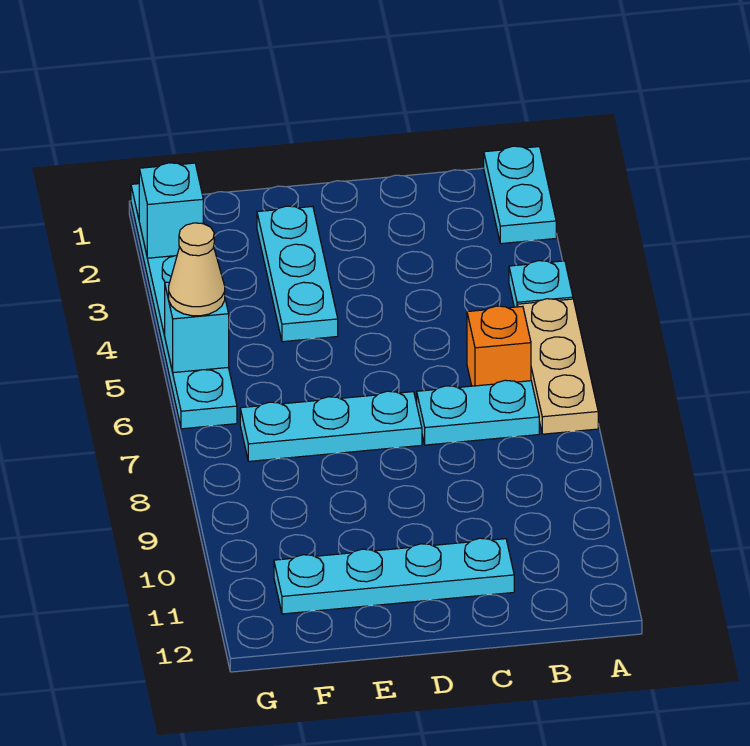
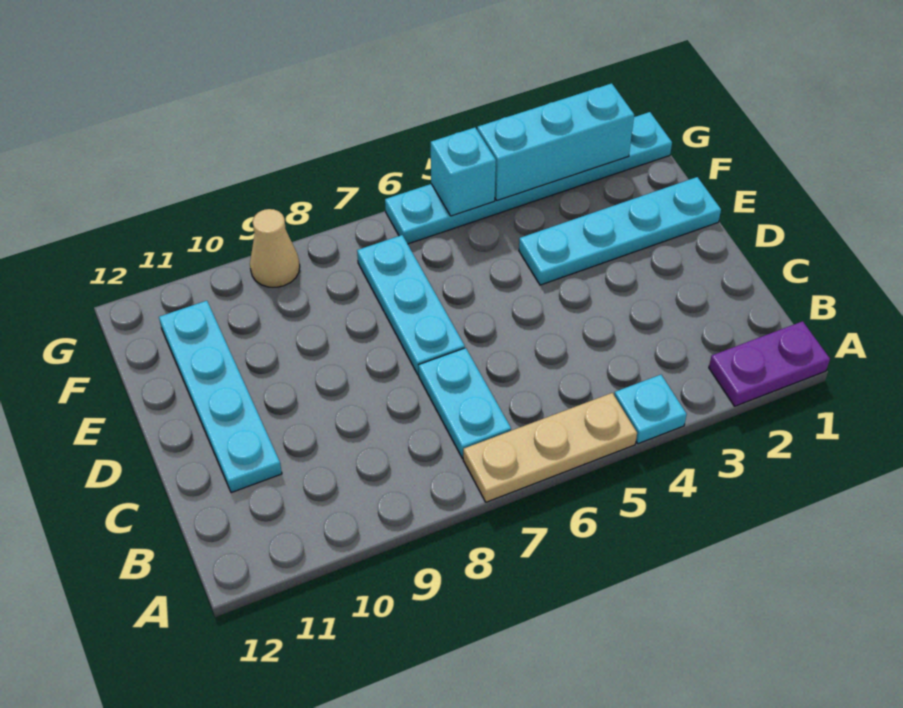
cyan 1x2 plate [484,146,556,244] -> purple 1x2 plate [709,321,830,406]
orange 1x1 brick [467,306,531,386] -> none
cyan 1x3 plate [257,206,338,342] -> cyan 1x4 plate [519,177,721,285]
cyan 1x1 brick [139,163,203,258] -> cyan 1x3 brick [477,83,634,200]
tan 1x1 cone [169,223,225,316] -> tan 1x1 cone moved to [250,209,300,287]

